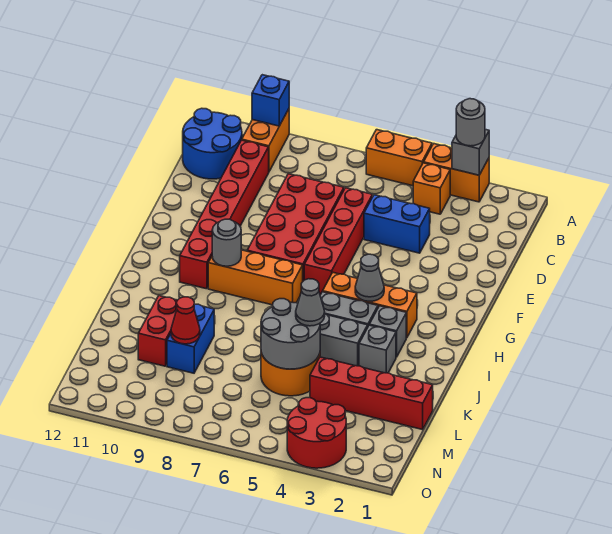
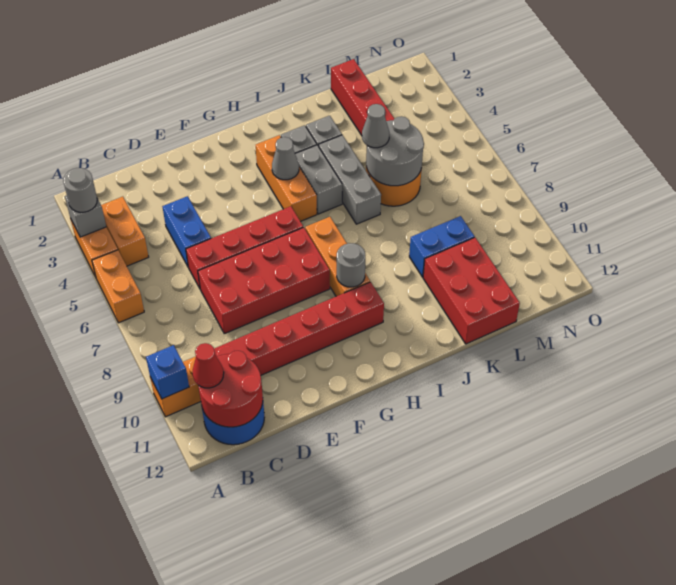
orange 1x1 brick [413,163,450,214] -> orange 1x2 brick [101,197,149,266]
red 1x2 brick [138,296,177,366] -> red 2x3 brick [423,237,520,344]
red 1x1 cone [171,297,200,344] -> red 1x1 cone moved to [192,343,224,388]
red 2x2 round brick [287,398,346,468] -> red 2x2 round brick moved to [198,351,263,427]

